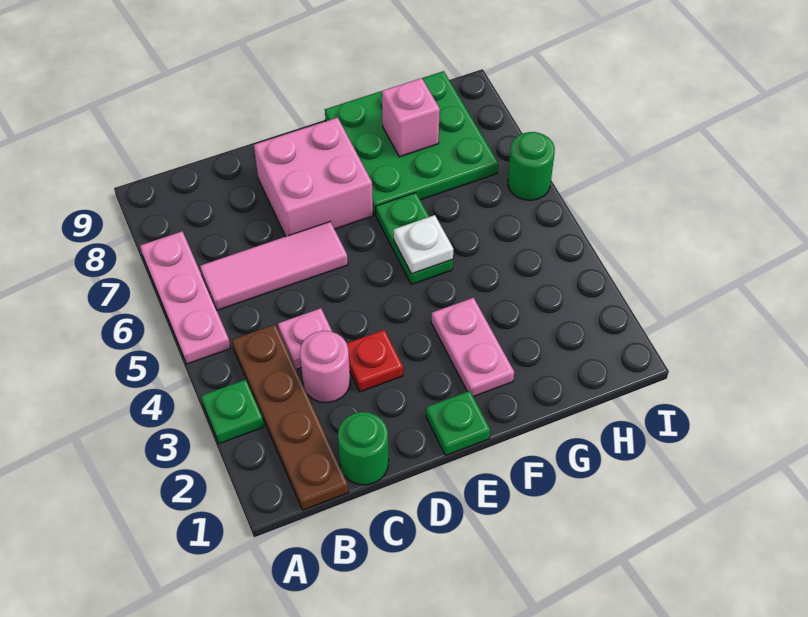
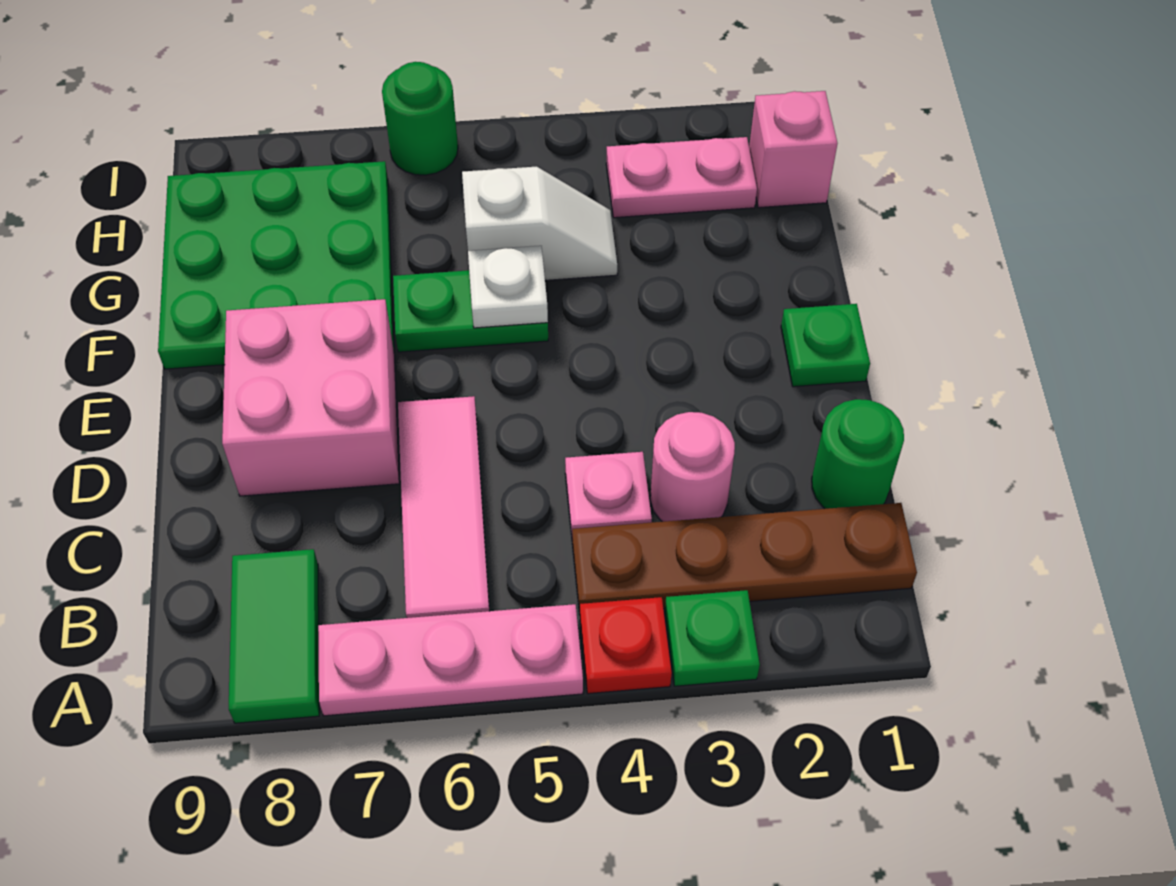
none -> green 1x2 tile [229,549,319,723]
red 1x1 plate [347,330,403,392] -> red 1x1 plate moved to [580,597,672,694]
pink 1x2 plate [431,298,514,397] -> pink 1x2 plate moved to [606,137,757,218]
none -> white 1x2 slope [462,167,617,280]
pink 1x1 brick [382,78,440,157] -> pink 1x1 brick moved to [749,91,837,208]

